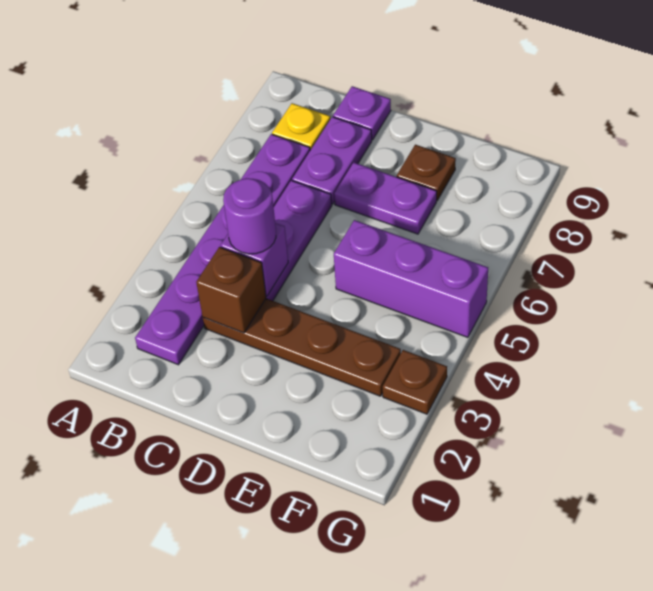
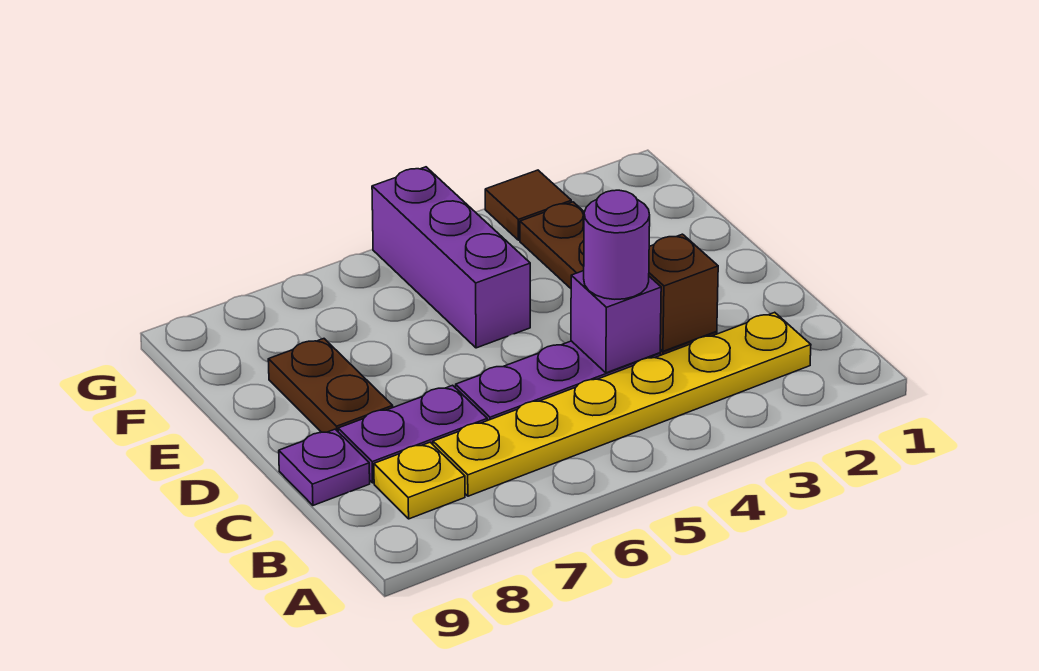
purple 1x6 plate [135,134,310,365] -> yellow 1x6 plate [433,312,811,496]
purple 1x2 plate [334,162,437,234] -> none
brown 1x1 plate [397,145,456,200] -> brown 1x2 plate [268,339,393,432]
brown 1x1 plate [383,350,447,414] -> brown 1x1 tile [485,170,571,240]

